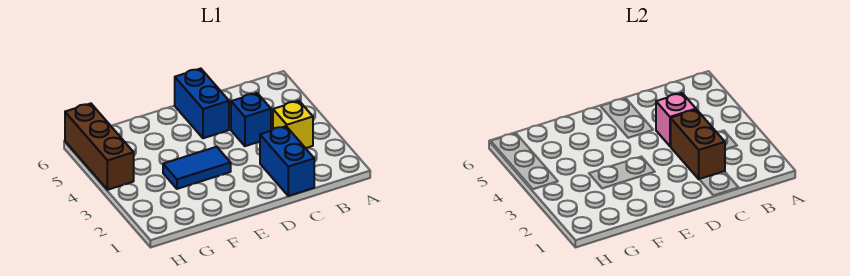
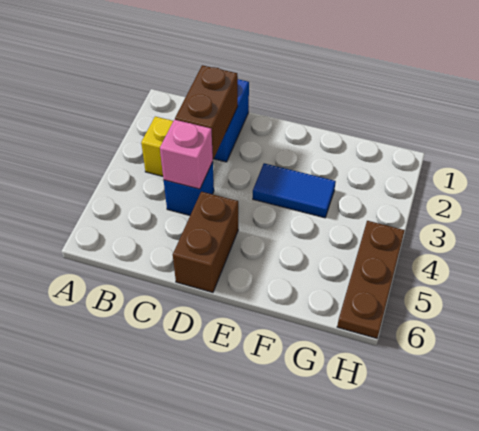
blue 1x2 brick [175,69,229,138] -> brown 1x2 brick [173,192,238,292]
brown 1x3 brick [65,103,134,190] -> brown 1x3 plate [337,221,405,338]

